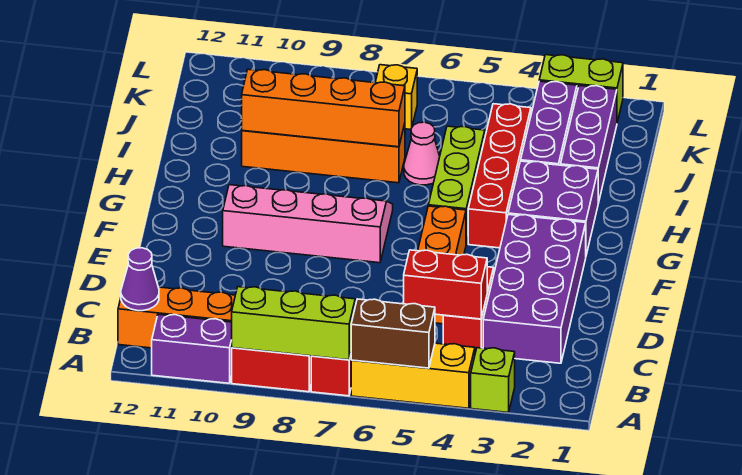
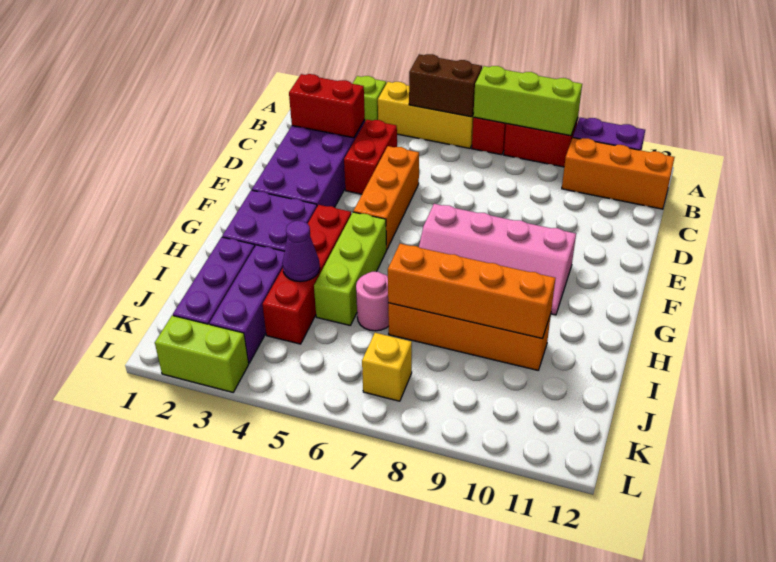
purple 1x1 cone [121,248,159,311] -> purple 1x1 cone moved to [283,221,320,282]
red 1x2 brick [404,250,487,319] -> red 1x2 brick moved to [289,74,365,138]
pink 1x1 cone [404,122,440,185] -> pink 1x1 round brick [356,272,389,331]

